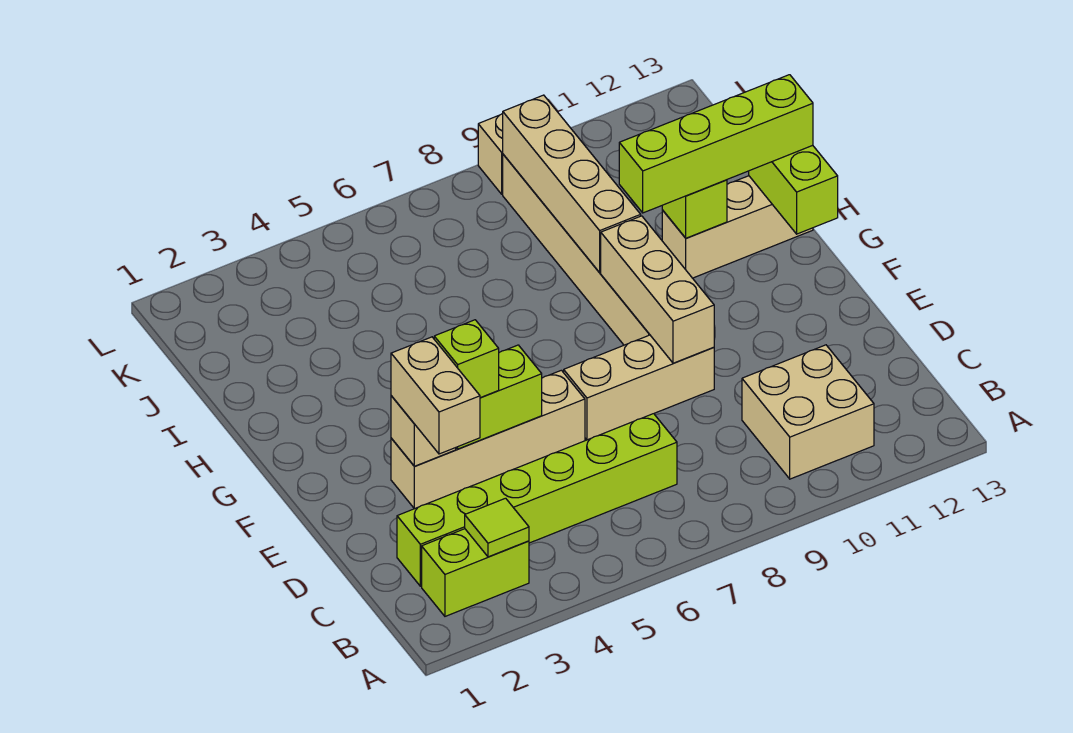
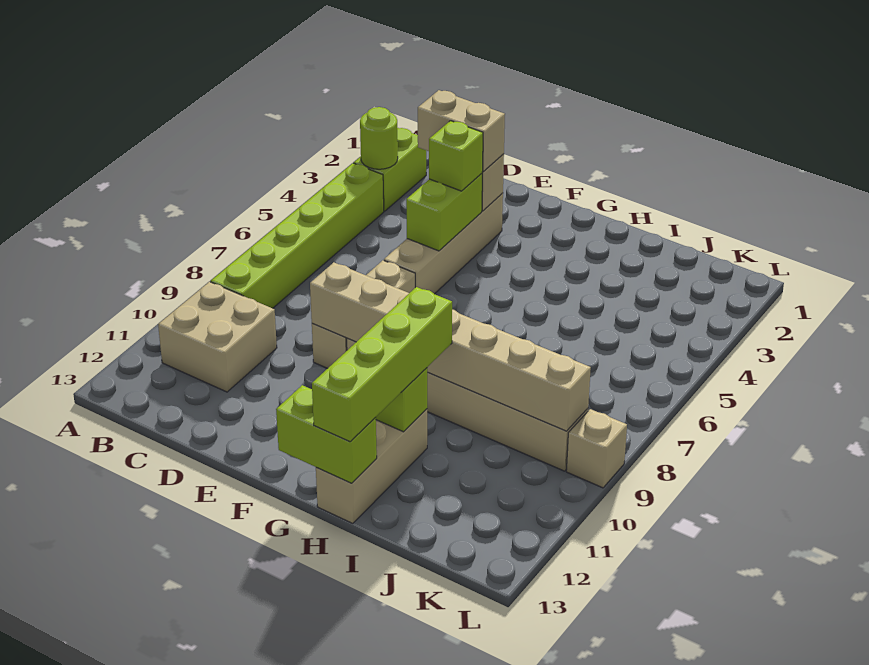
lime 1x1 tile [465,498,529,557] -> lime 1x1 round brick [360,107,398,169]
lime 1x6 brick [397,414,677,586] -> lime 1x6 brick moved to [211,163,384,308]

